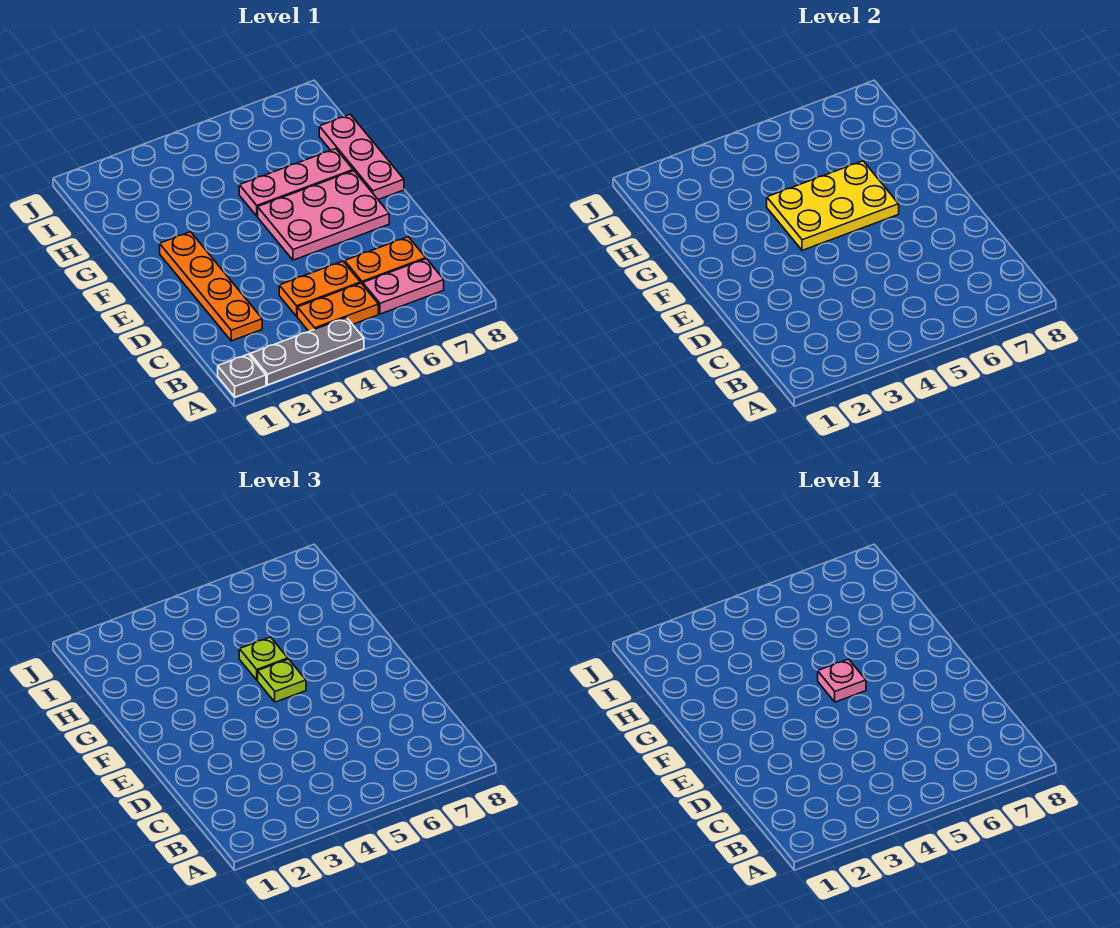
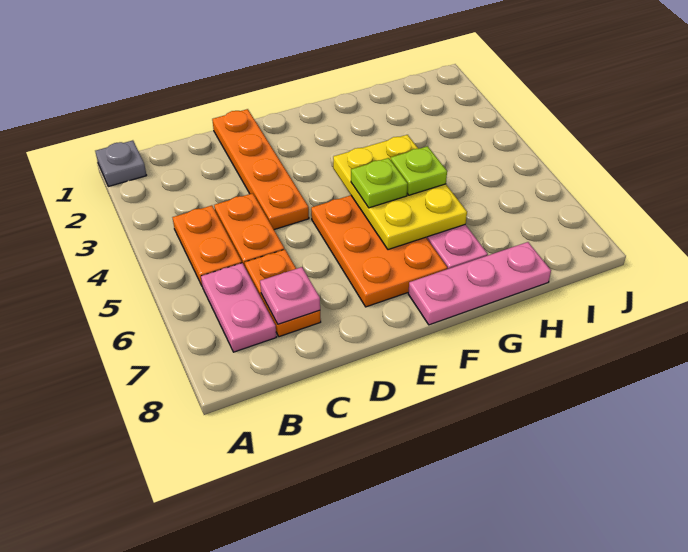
grey 1x3 plate [250,318,364,385] -> none
orange 1x4 plate [160,232,262,341] -> orange 1x4 plate turned to [212,109,309,230]
pink 2x3 plate [258,171,389,260] -> orange 2x3 plate [311,195,447,307]
pink 1x1 plate [818,659,866,702] -> pink 1x1 plate moved to [260,267,320,324]

